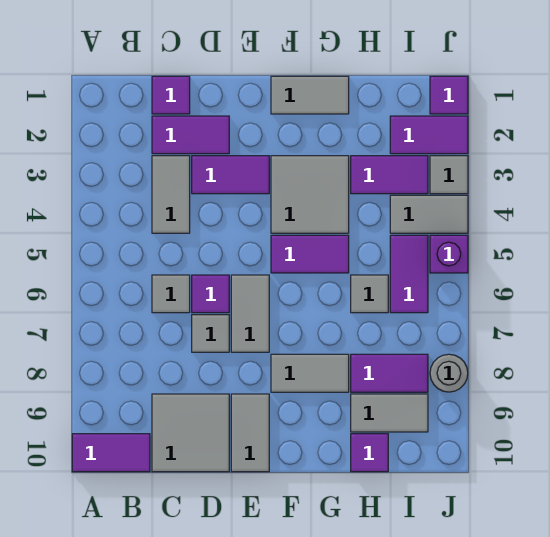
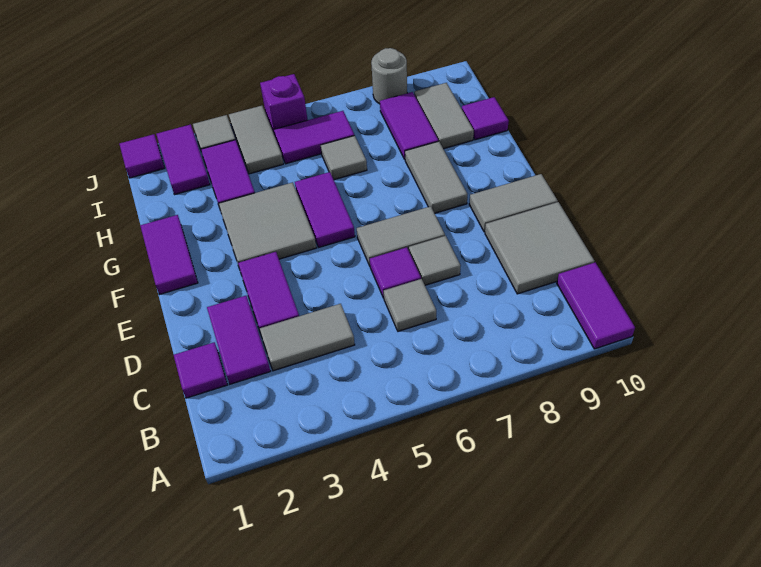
grey 1x2 tile [271,76,349,114] -> purple 1x2 tile [140,215,198,294]

